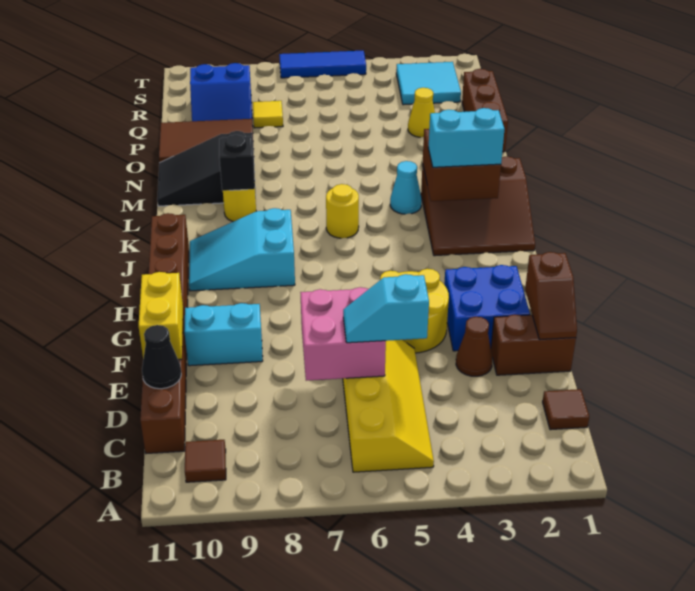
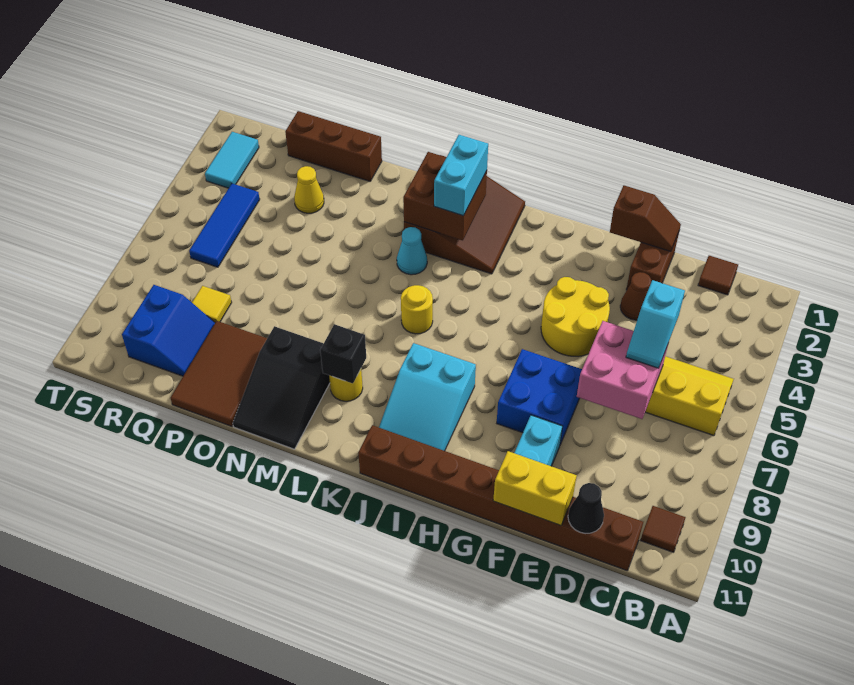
blue 2x2 brick [444,265,530,351] -> blue 2x2 brick moved to [497,349,582,444]
cyan 2x2 tile [396,62,461,105] -> cyan 1x2 tile [205,132,259,188]
blue 1x3 tile [279,51,366,78] -> blue 1x3 tile moved to [189,184,260,267]

